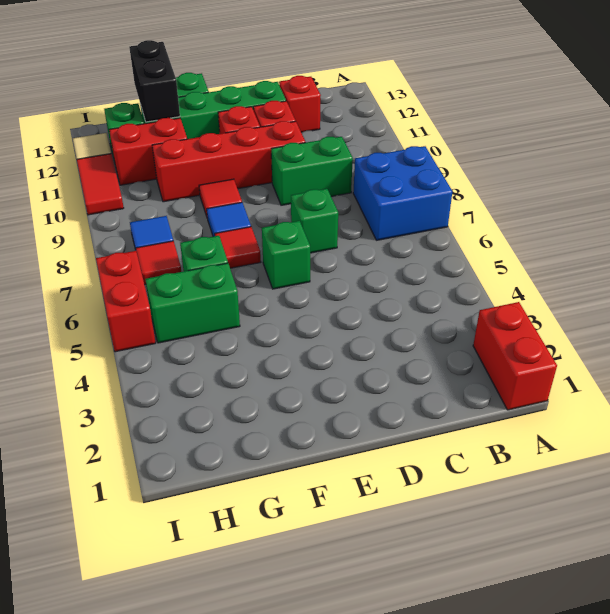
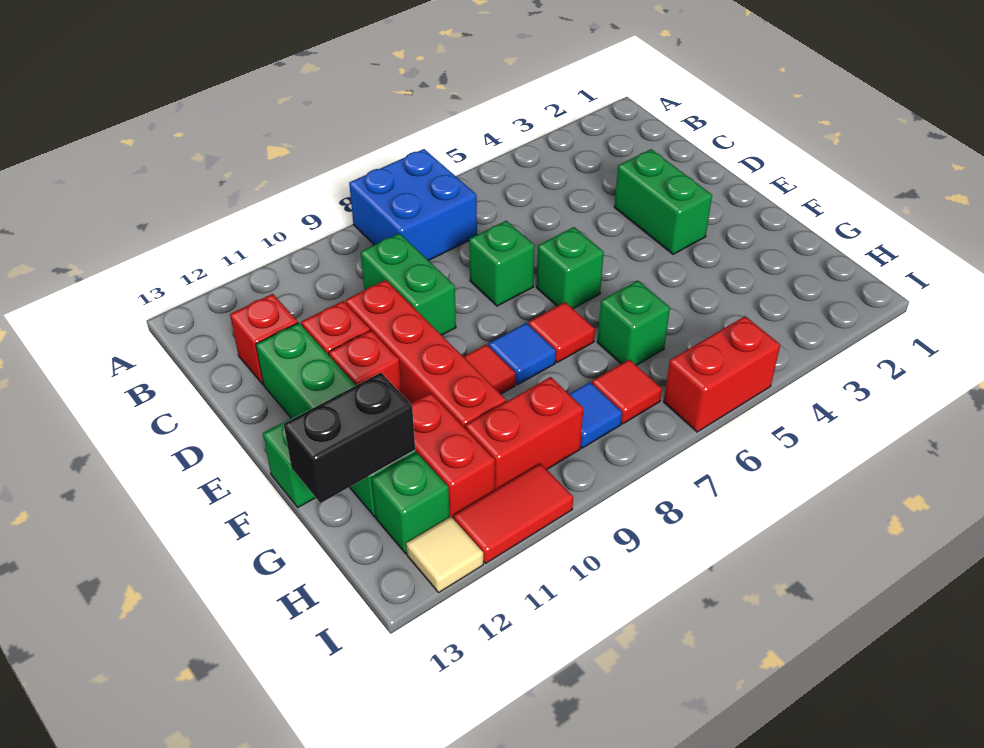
red 1x2 brick [473,302,557,410] -> red 1x2 brick moved to [465,377,583,490]
green 1x2 brick [145,263,240,343] -> green 1x2 brick moved to [614,149,712,254]

